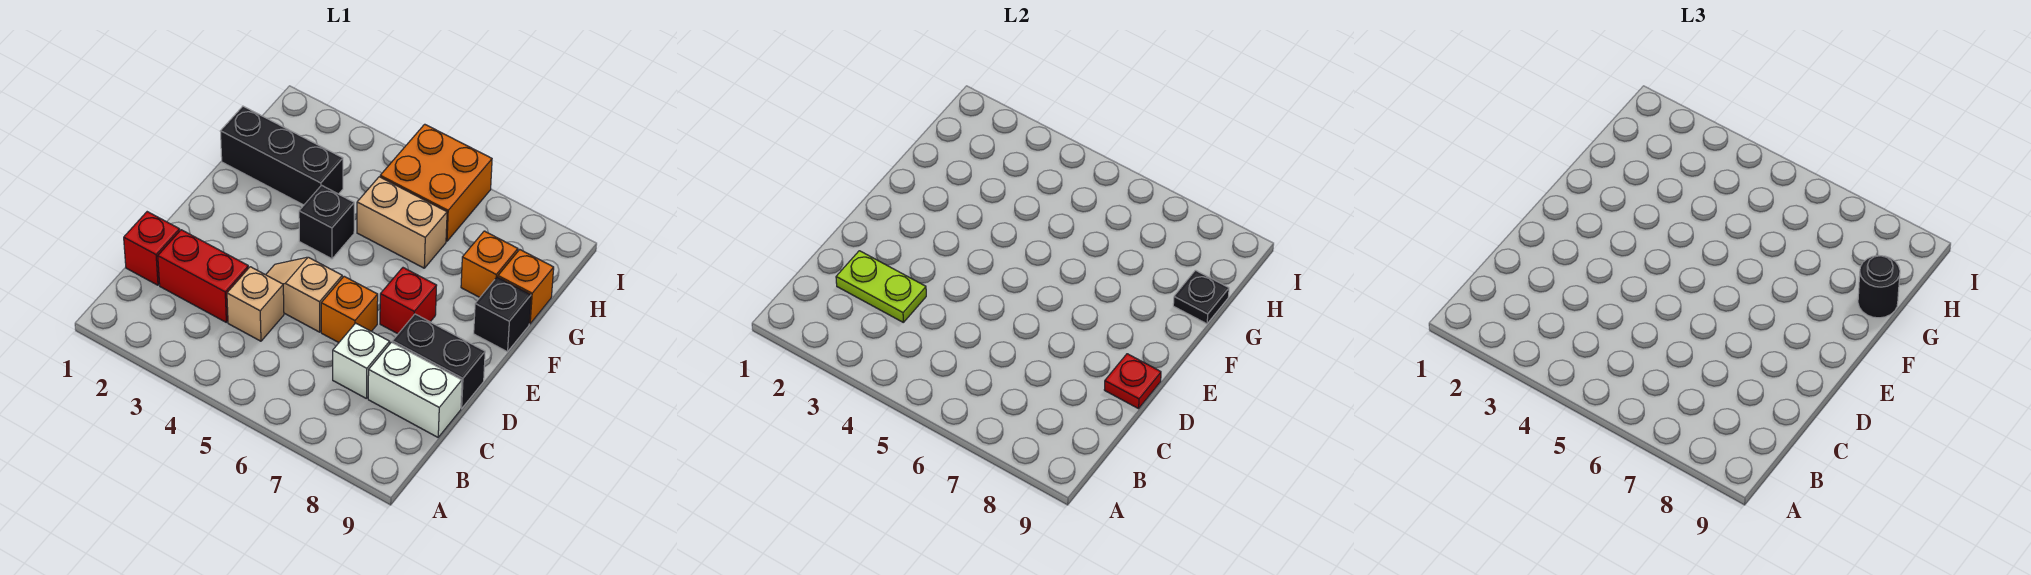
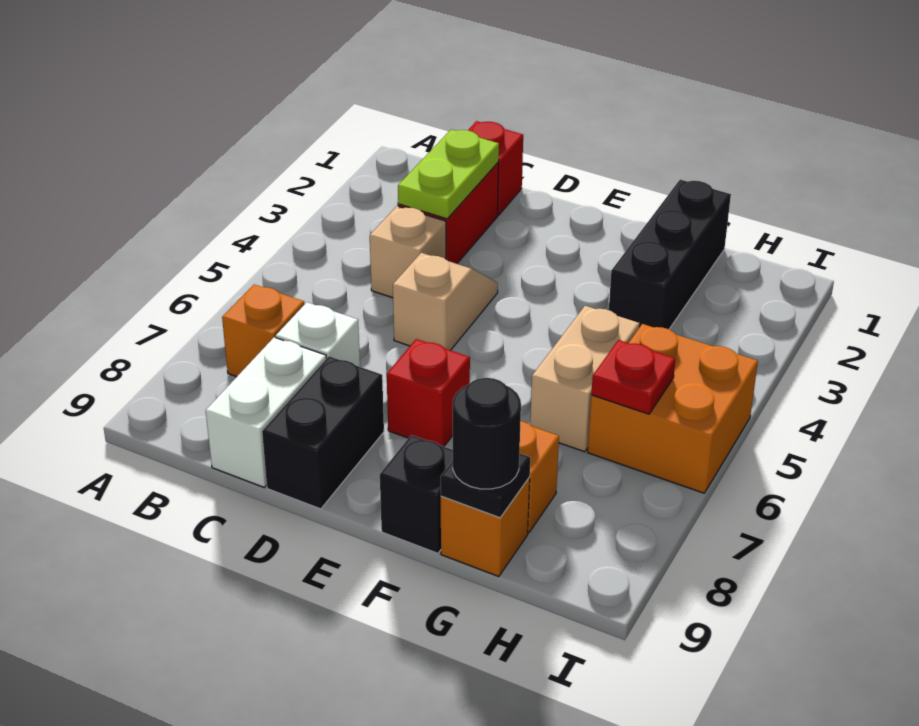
orange 1x1 brick [321,276,378,343] -> orange 1x1 brick moved to [222,285,304,377]
red 1x1 plate [1104,354,1161,409] -> red 1x1 plate moved to [591,340,675,414]
black 1x1 brick [299,185,354,259] -> none

